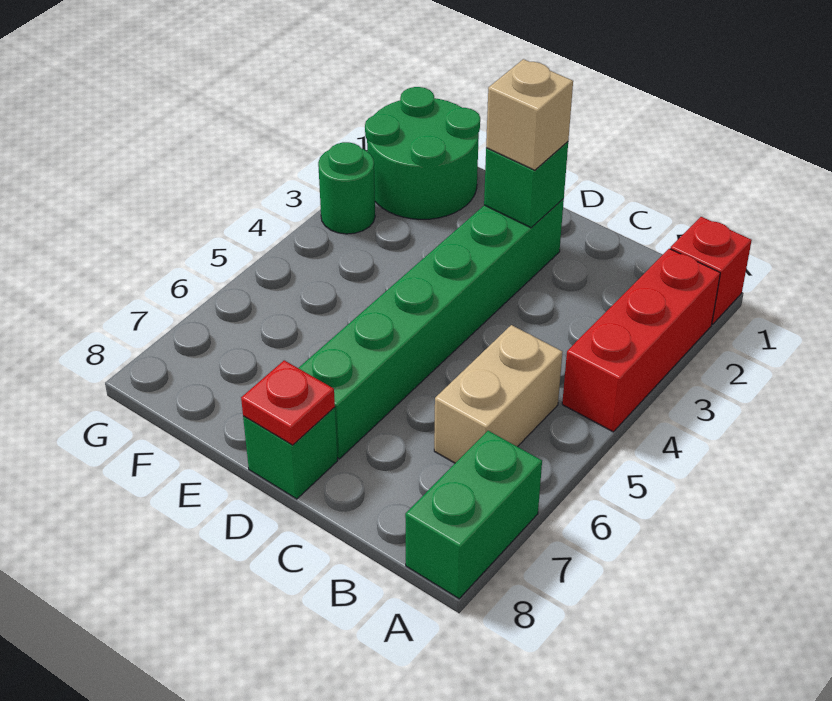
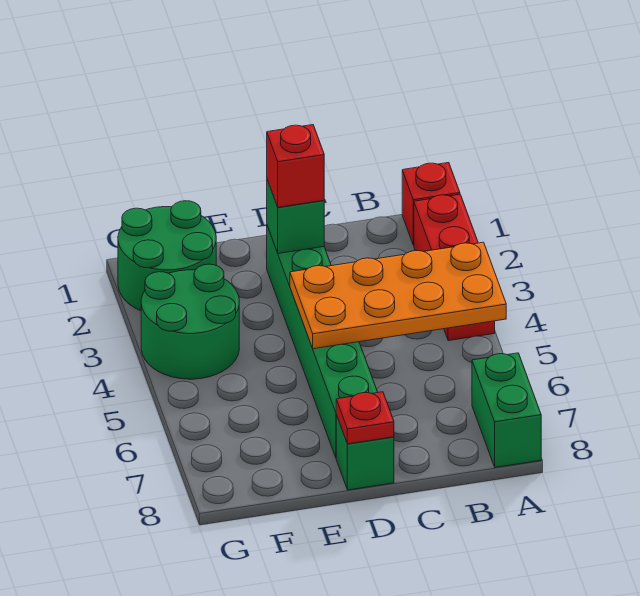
none -> orange 2x4 plate [290,242,506,349]
tan 1x2 brick [434,325,562,463] -> none
tan 1x1 brick [486,59,573,170] -> red 1x1 brick [267,125,324,207]
green 1x1 round brick [318,142,375,234] -> green 2x2 round brick [141,264,239,379]

